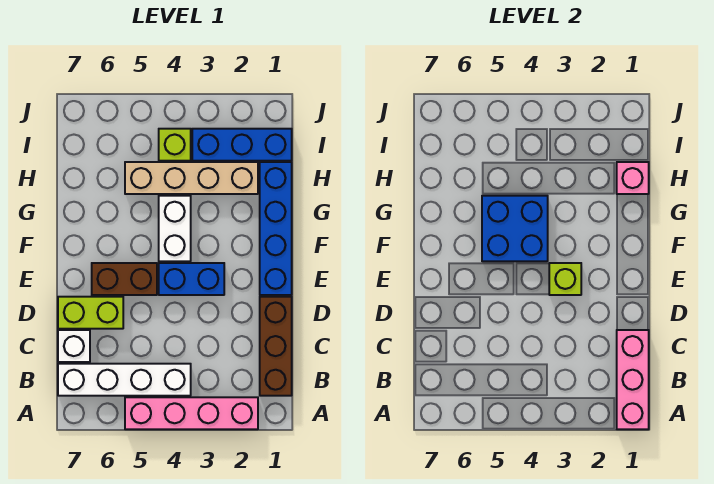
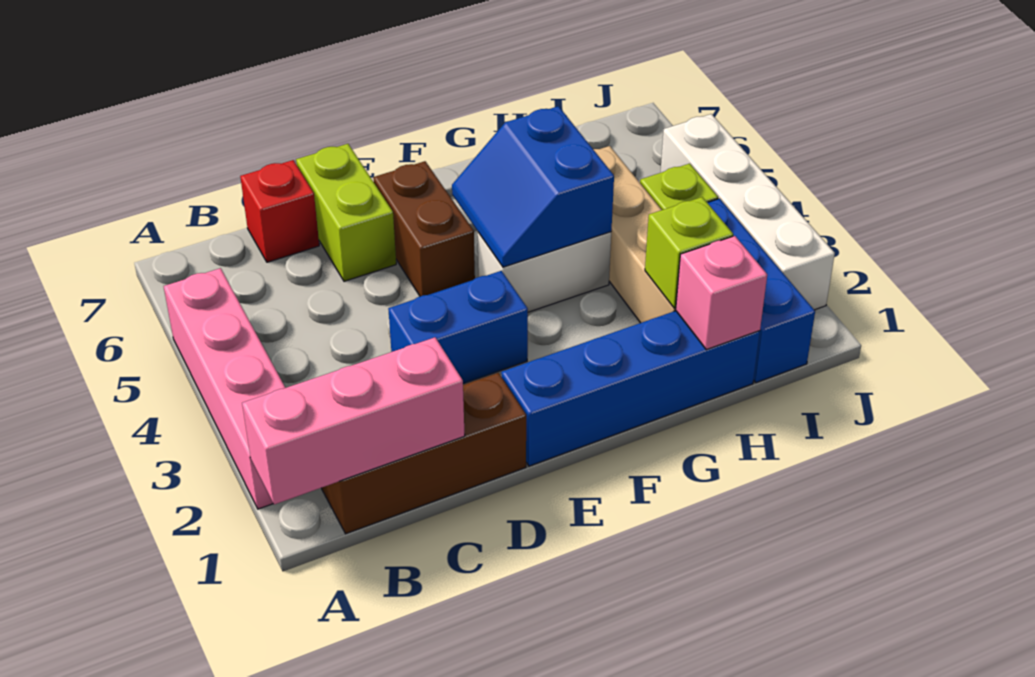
white 1x4 brick [58,364,191,396] -> white 1x4 brick moved to [661,114,835,310]
white 1x1 brick [58,330,90,362] -> red 1x1 brick [240,160,319,262]
blue 1x2 brick [159,263,224,295] -> blue 1x2 brick turned to [388,271,528,384]
lime 1x1 brick [549,263,581,295] -> lime 1x1 brick moved to [645,197,733,308]
blue 2x2 brick [482,196,548,261] -> blue 2x2 slope [452,106,614,267]

